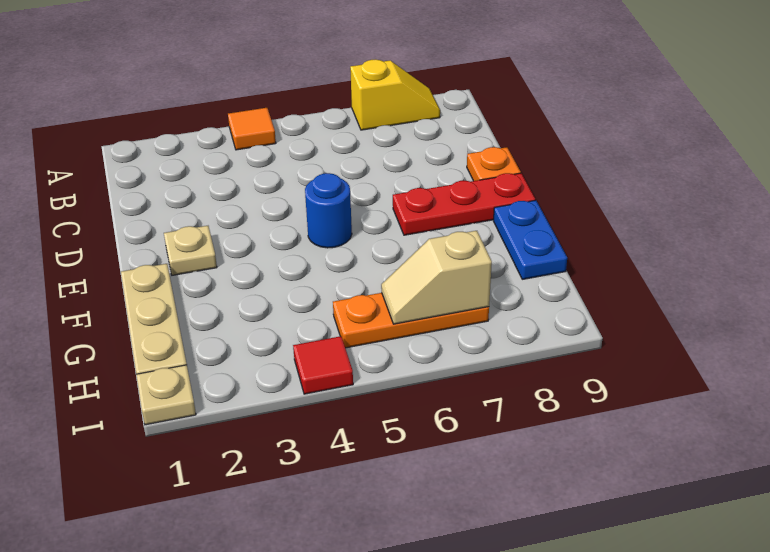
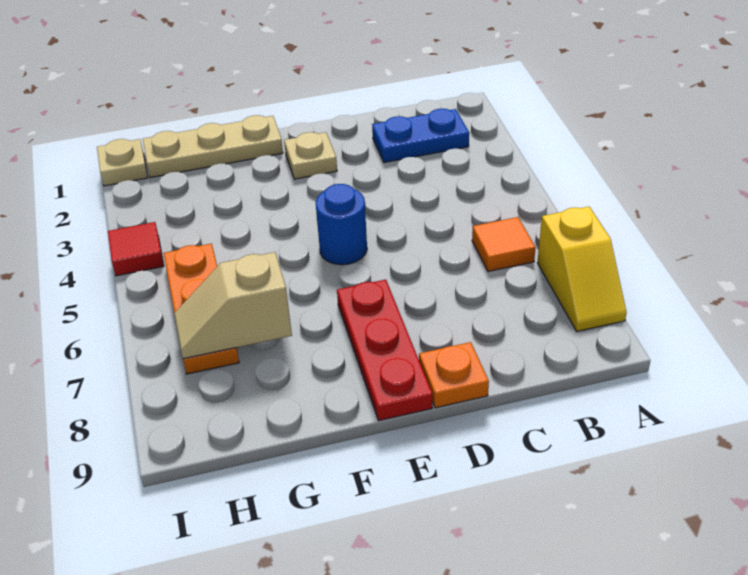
orange 1x1 tile [228,108,276,150] -> orange 1x1 tile moved to [472,217,536,271]
blue 1x2 plate [494,200,567,279] -> blue 1x2 plate moved to [372,108,469,163]
tan 1x2 slope [381,231,492,324] -> tan 1x2 slope turned to [174,252,292,359]

